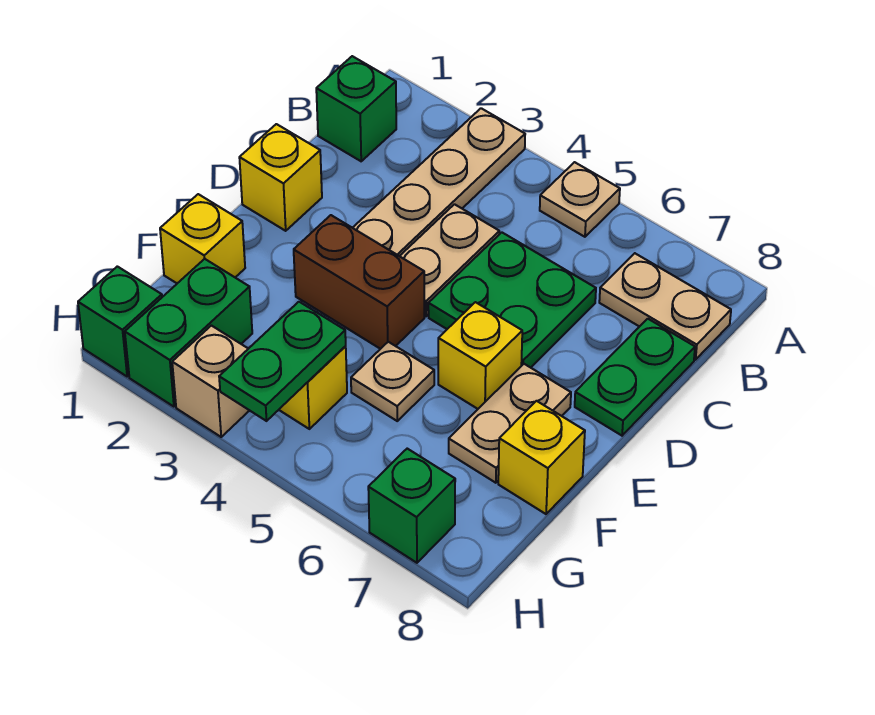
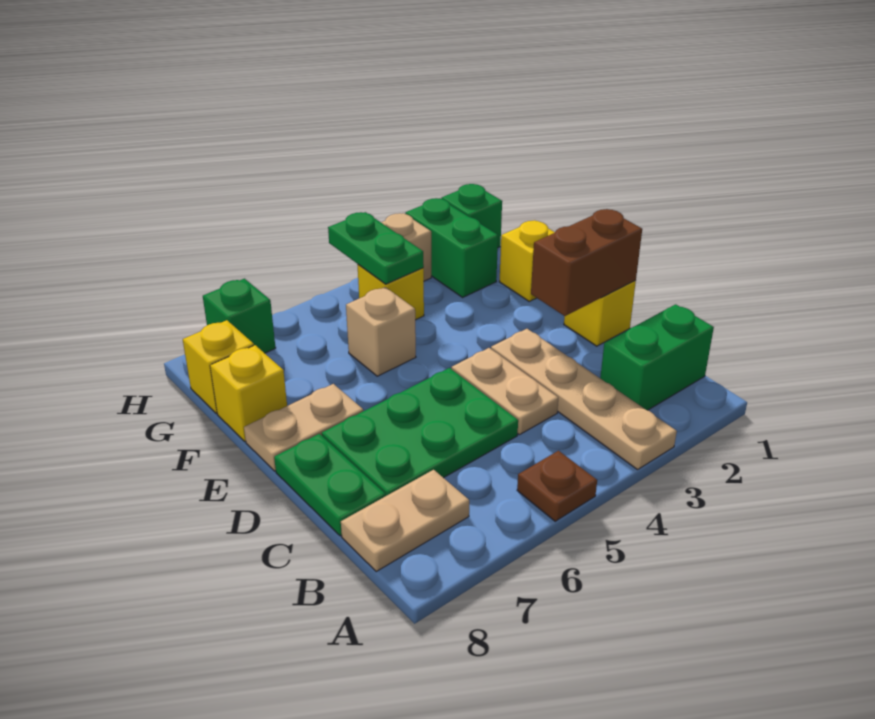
tan 1x1 plate [540,162,620,237] -> brown 1x1 plate [517,451,597,521]
green 1x1 brick [316,56,396,161] -> green 1x2 brick [600,304,714,410]
green 2x2 plate [428,232,596,368] -> green 2x3 plate [322,368,518,496]
brown 1x2 brick [294,215,424,349] -> brown 1x2 brick moved to [531,209,642,316]
yellow 1x1 brick [438,302,522,409] -> yellow 1x1 brick moved to [183,320,254,414]
tan 1x2 plate [449,364,571,483] -> tan 1x2 plate turned to [244,384,363,471]
tan 1x1 plate [351,342,434,421] -> tan 1x1 brick [346,287,416,376]

